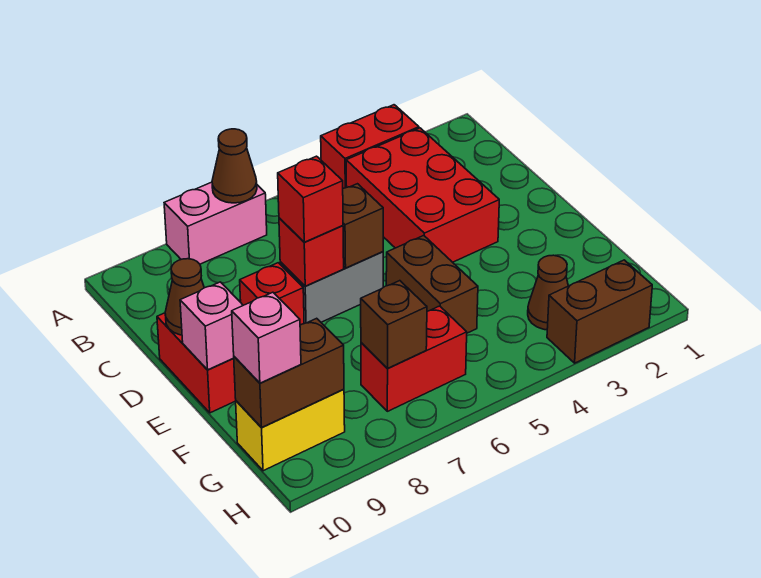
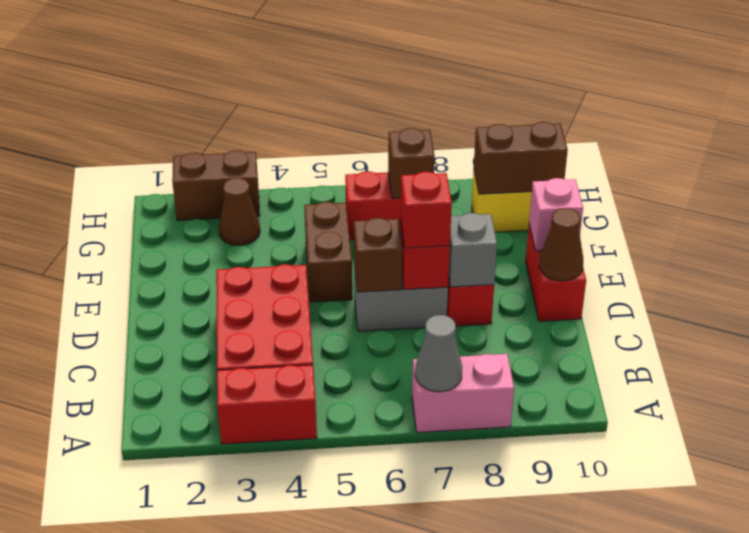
brown 1x1 cone [212,129,257,203] -> grey 1x1 cone [415,315,462,392]
none -> grey 1x1 brick [449,213,497,287]
pink 1x1 brick [232,292,301,383] -> none

